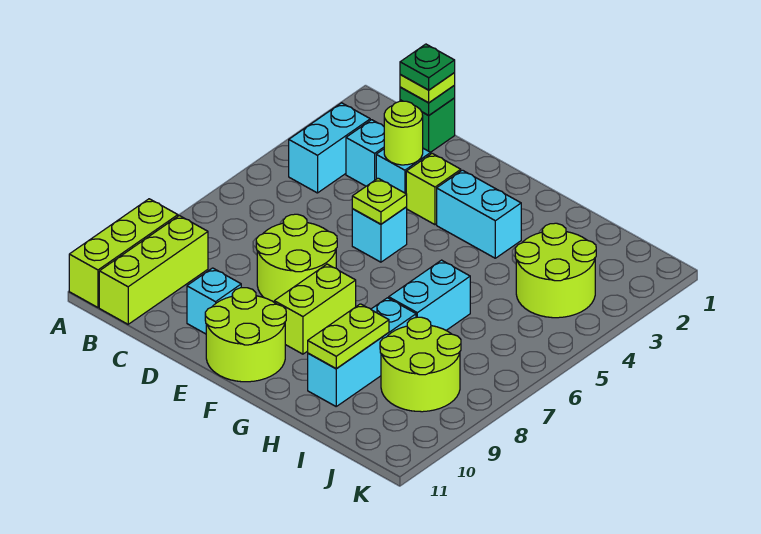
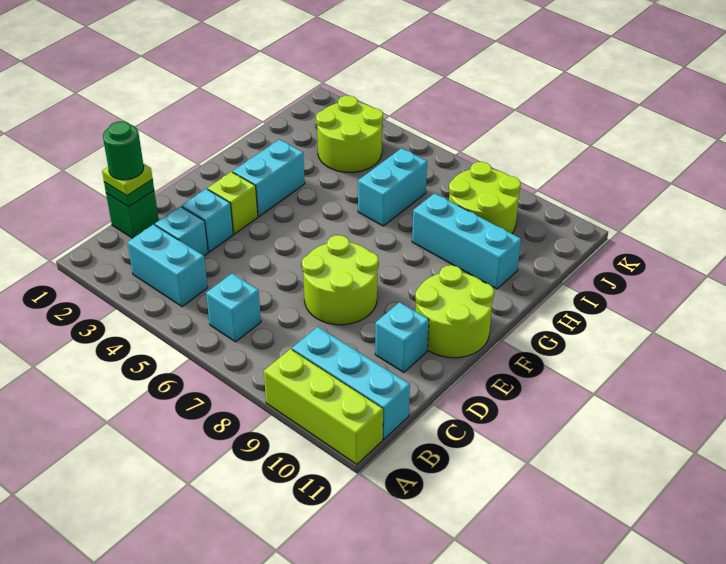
lime 1x3 brick [99,216,208,324] -> cyan 1x3 brick [292,327,410,439]
green 1x1 plate [400,44,455,90] -> green 1x1 round brick [103,121,144,180]
lime 1x1 round brick [384,101,423,165] -> none
cyan 1x1 brick [352,207,407,262] -> cyan 1x1 brick moved to [206,274,261,342]
lime 1x1 plate [352,178,407,224] -> none
lime 1x2 brick [274,264,356,354] -> none
cyan 1x2 brick [389,260,470,330] -> cyan 1x2 brick turned to [358,148,427,226]
lime 1x2 plate [308,304,389,369] -> none

